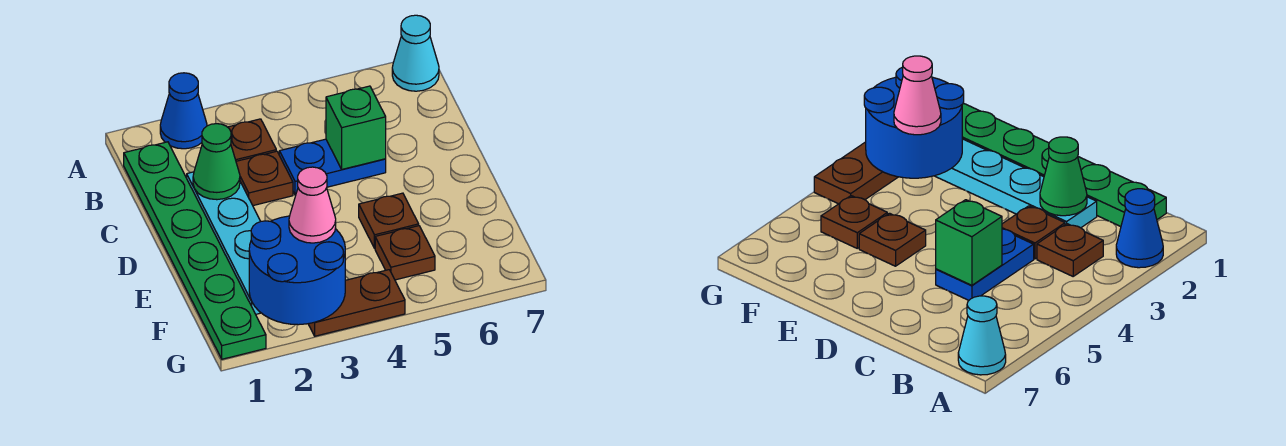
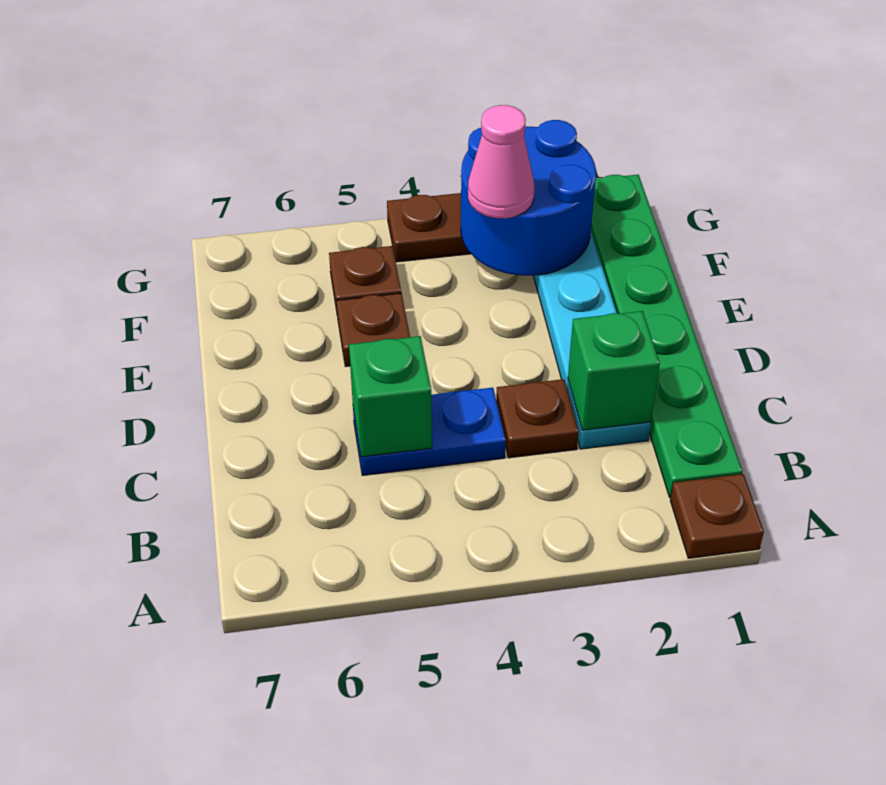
blue 1x1 cone [160,73,207,149] -> none
cyan 1x1 cone [392,15,439,91] -> none
brown 1x1 plate [228,119,276,161] -> brown 1x1 plate moved to [670,474,764,558]
green 1x1 cone [193,124,240,200] -> green 1x1 brick [568,311,660,430]

